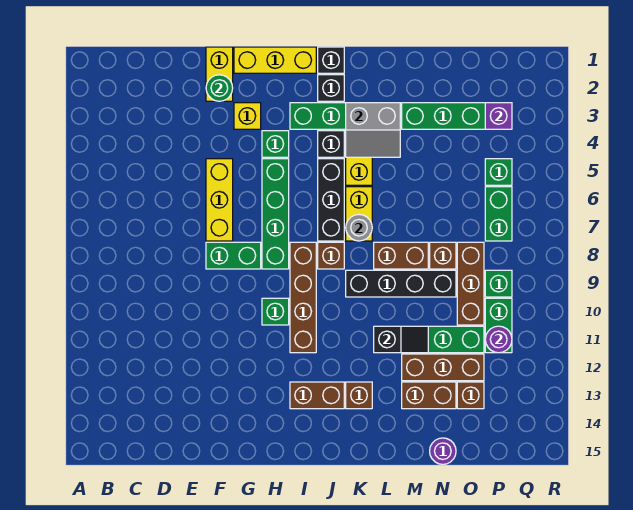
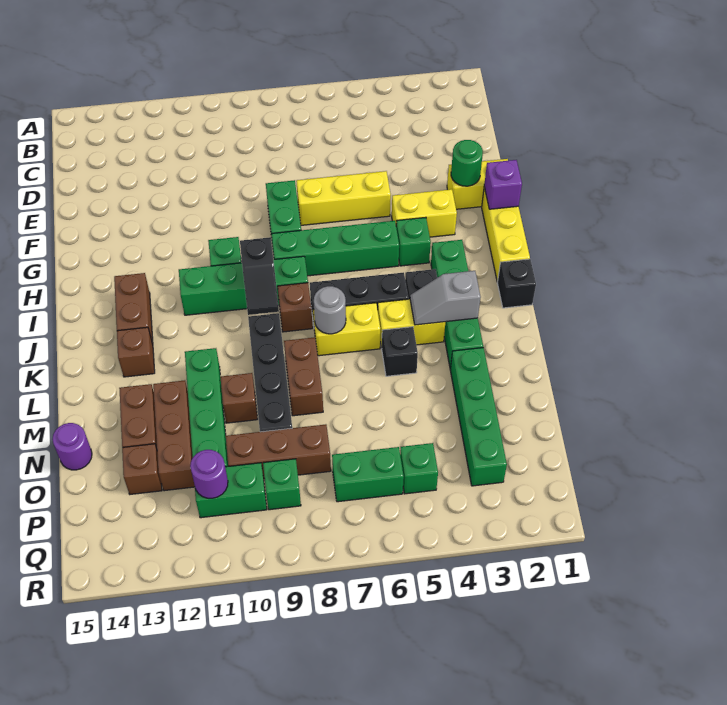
yellow 1x1 brick [234,103,261,129] -> yellow 1x2 brick [392,189,457,237]
brown 1x4 brick [290,242,316,353] -> green 1x4 brick [179,256,308,315]
black 1x1 brick [318,75,344,101] -> black 1x1 brick moved to [382,327,418,376]
grey 2x2 slope [346,103,400,157] -> grey 1x2 slope [410,271,481,325]
black 1x2 slope [374,326,428,353] -> black 1x2 slope moved to [240,237,279,315]
brown 1x1 brick [430,242,456,269] -> brown 1x1 brick moved to [220,373,257,423]
purple 1x1 brick [485,103,512,129] -> purple 1x1 brick moved to [484,160,522,209]

